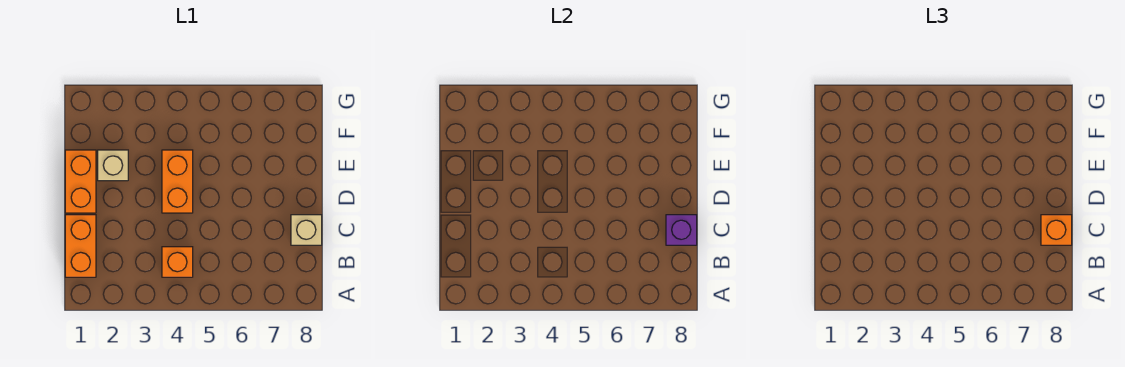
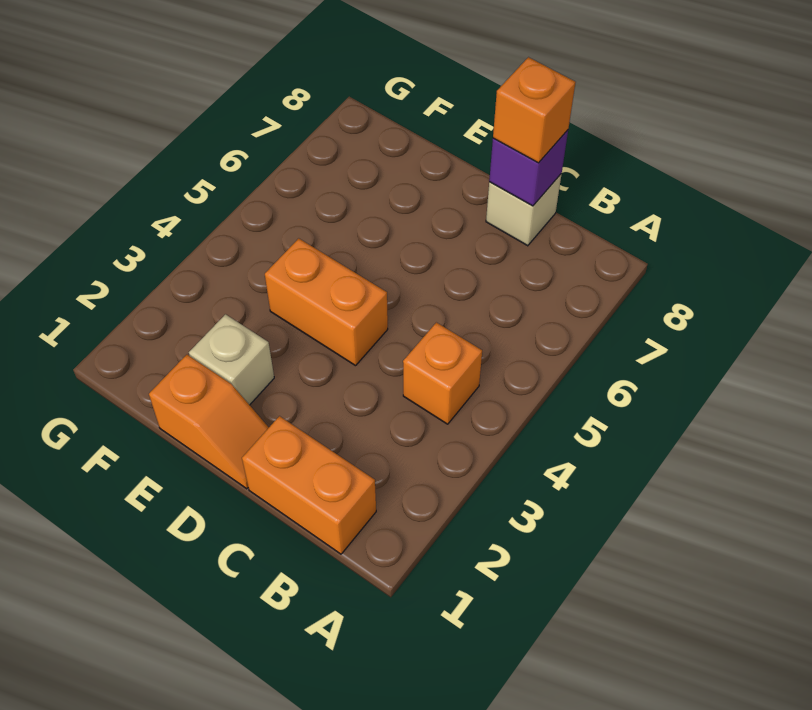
orange 1x2 brick [65,150,96,213] -> orange 1x2 slope [149,355,269,489]

